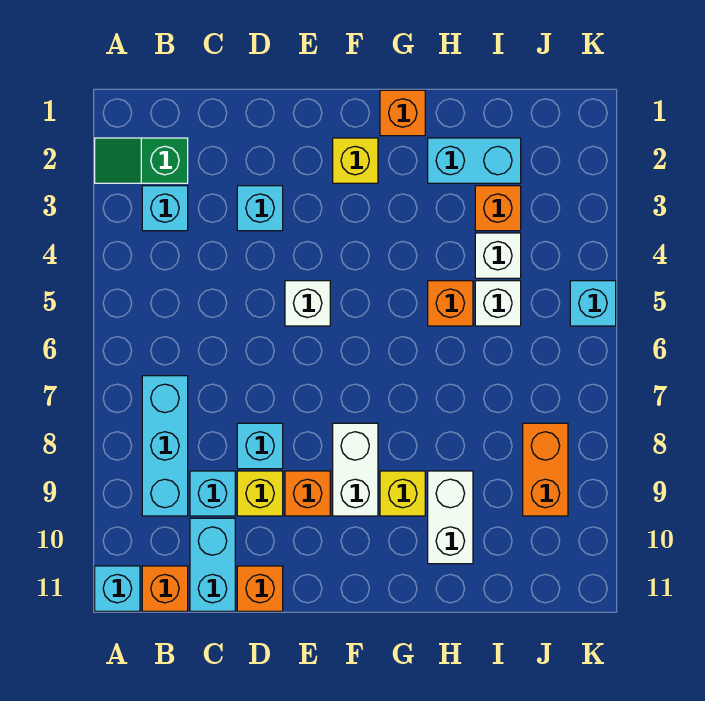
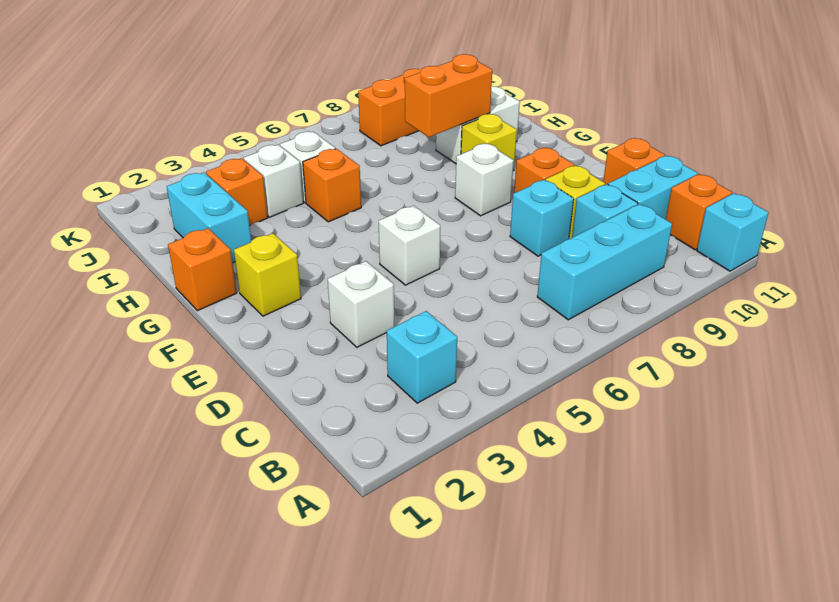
green 1x2 slope [95,138,188,183] -> none
cyan 1x1 brick [237,186,283,231] -> white 1x1 brick [328,261,394,347]
white 1x2 brick [333,423,378,516] -> white 1x1 brick [455,144,514,216]
none -> orange 1x2 brick [405,54,492,137]
cyan 1x1 brick [570,281,616,326] -> none

